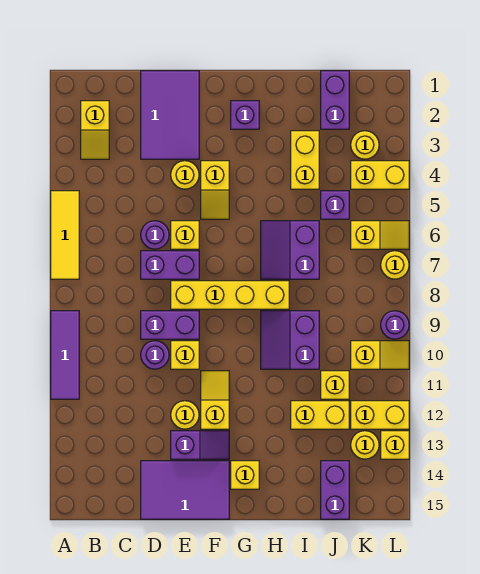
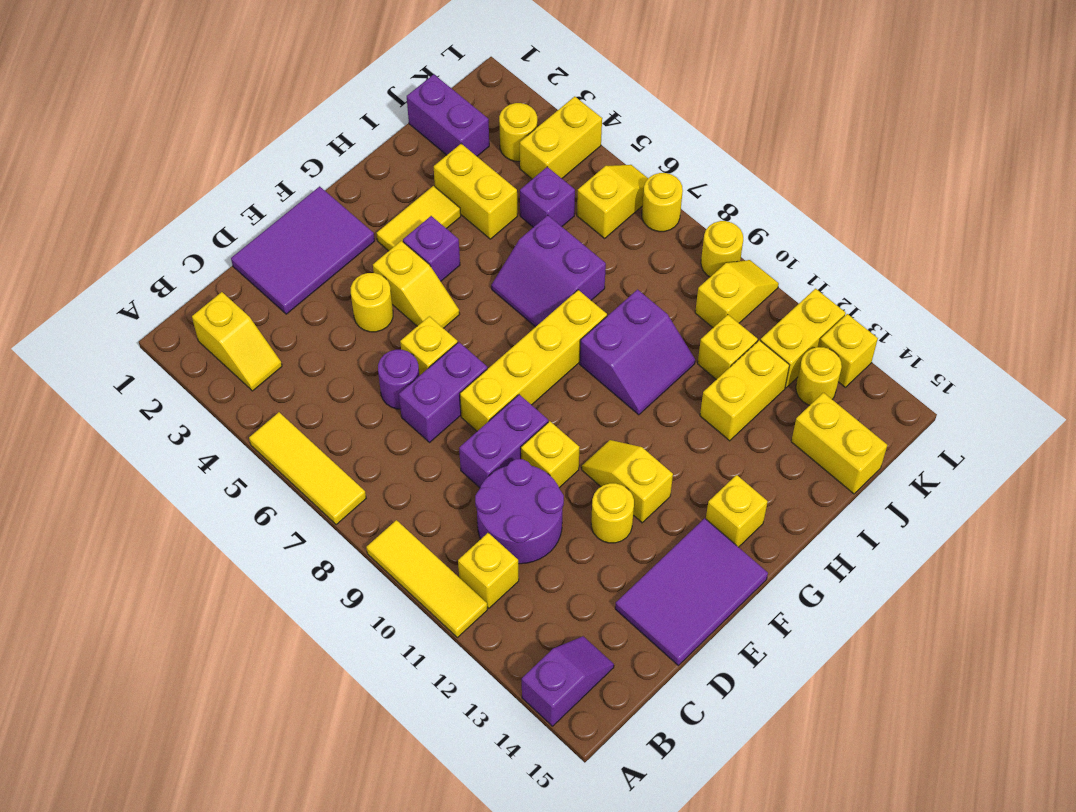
purple 1x3 tile [51,311,79,399] -> yellow 1x3 tile [366,520,487,637]
none -> yellow 1x1 brick [458,533,519,608]
purple 2x3 tile [141,71,199,159] -> purple 2x3 tile turned to [231,186,375,314]
purple 1x1 round brick [141,341,169,369] -> purple 2x2 round brick [475,459,564,564]
purple 1x2 slope [171,431,229,459] -> purple 1x2 slope moved to [522,636,614,726]
purple 1x1 brick [231,101,259,129] -> purple 1x1 brick moved to [403,216,460,281]
none -> yellow 1x2 tile [376,186,461,251]
purple 2x2 slope [261,311,319,369] -> purple 2x2 slope turned to [580,290,695,415]
purple 1x2 brick [321,461,349,519] -> yellow 1x2 brick [791,393,887,494]
purple 1x1 round brick [381,311,409,339] -> yellow 1x1 round brick [701,221,743,277]

